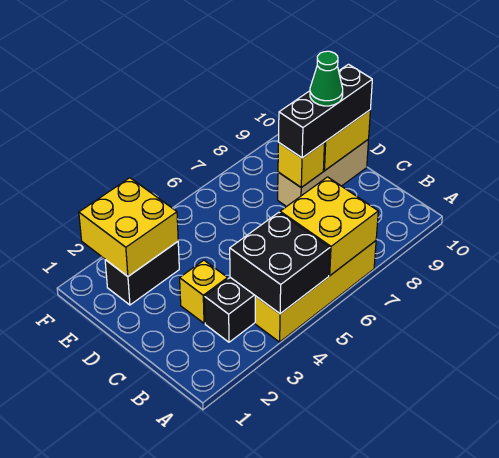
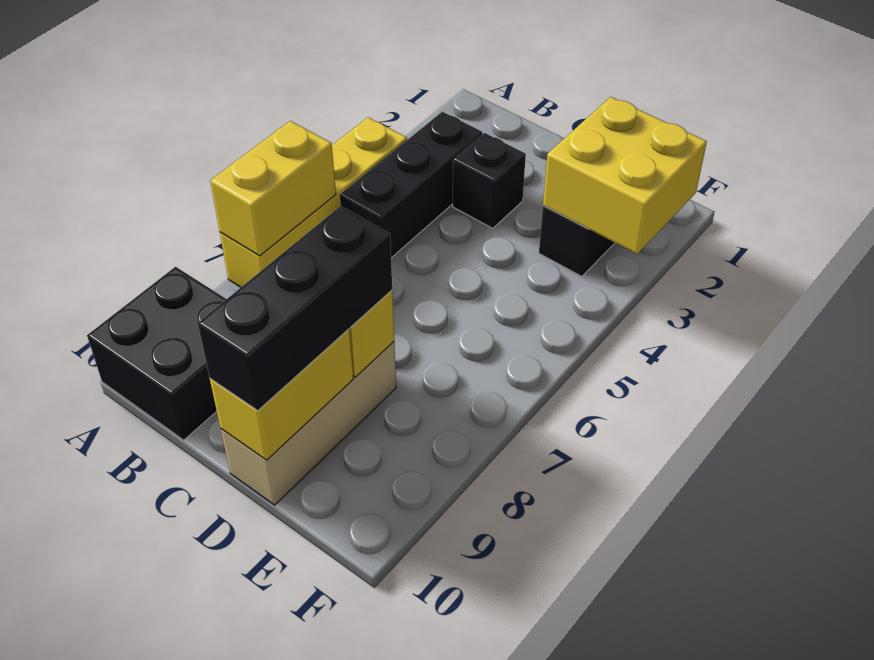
black 2x2 brick [230,212,330,314] -> black 2x2 brick moved to [87,267,226,440]
yellow 2x2 brick [280,177,378,275] -> yellow 1x2 brick [210,121,336,256]
yellow 1x1 brick [180,260,228,323] -> black 1x1 brick [453,133,526,228]
green 1x1 cone [310,51,343,106] -> none

